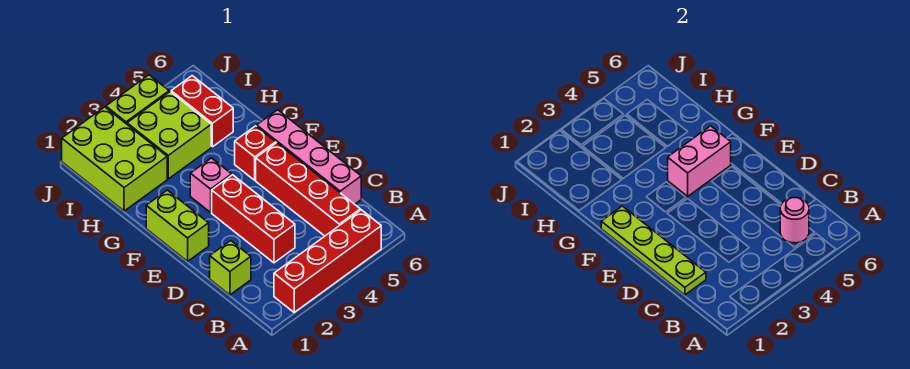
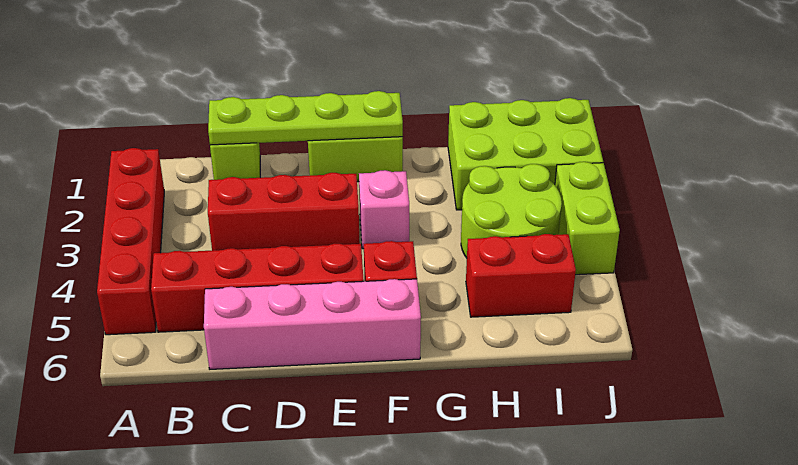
pink 1x1 round brick [780,198,809,243] -> none
pink 1x2 brick [668,126,731,196] -> none
lime 2x2 brick [127,92,211,179] -> lime 2x2 round brick [461,164,562,258]

